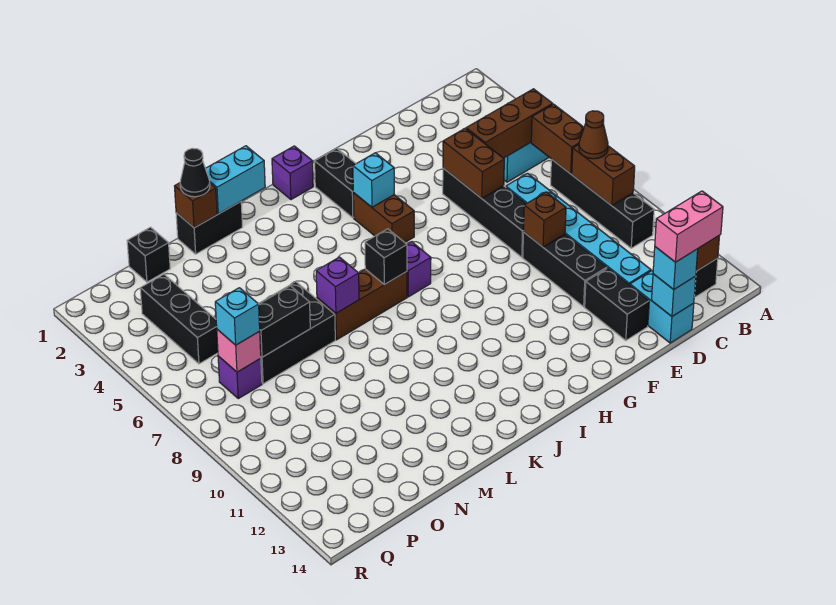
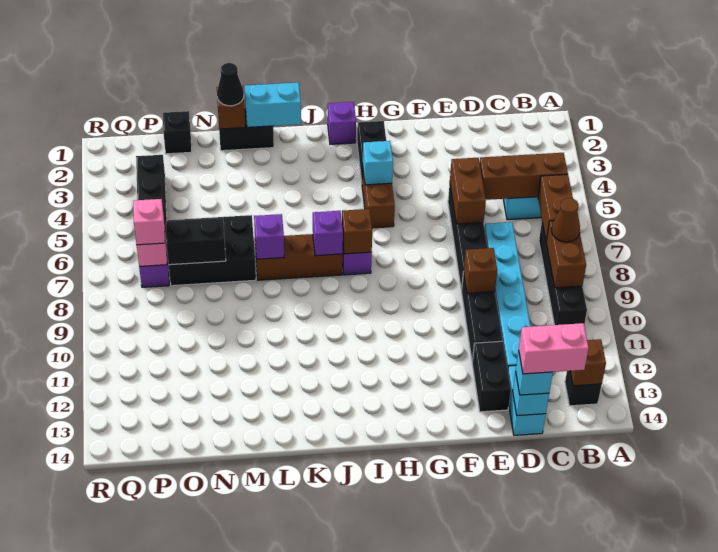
none -> brown 1x1 brick [342,209,372,254]
black 1x1 brick [365,229,407,285] -> purple 1x1 brick [313,211,343,256]
cyan 1x1 brick [215,288,260,345] -> pink 1x1 brick [133,199,165,245]

